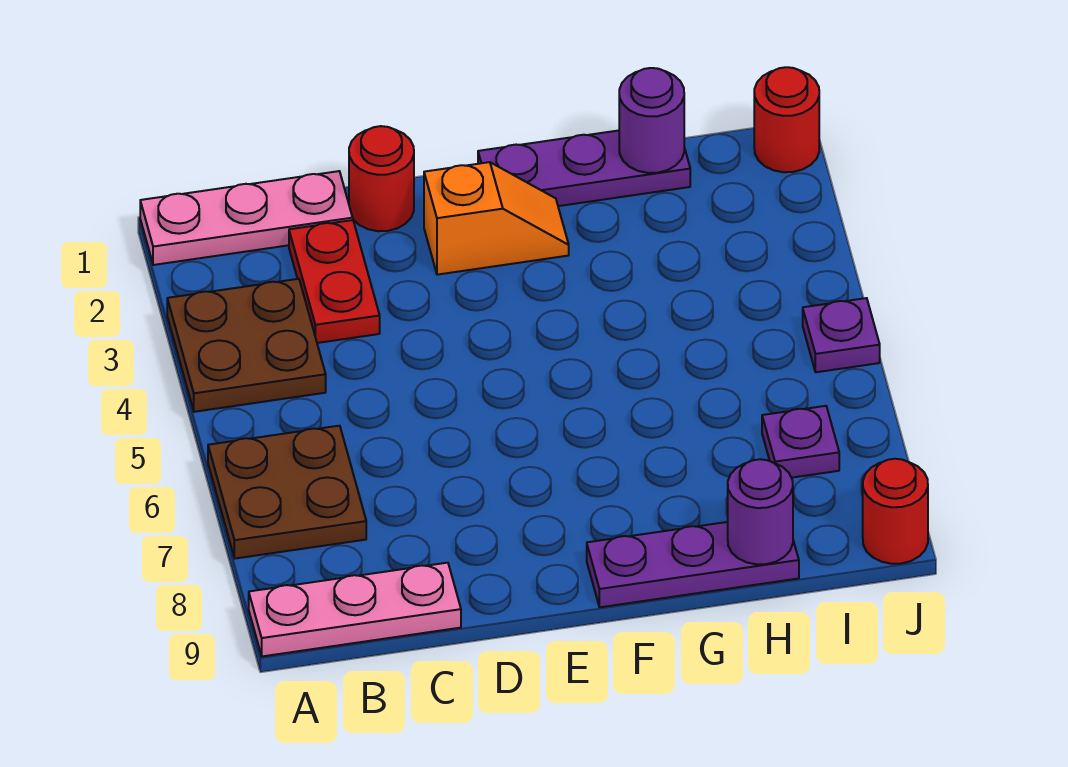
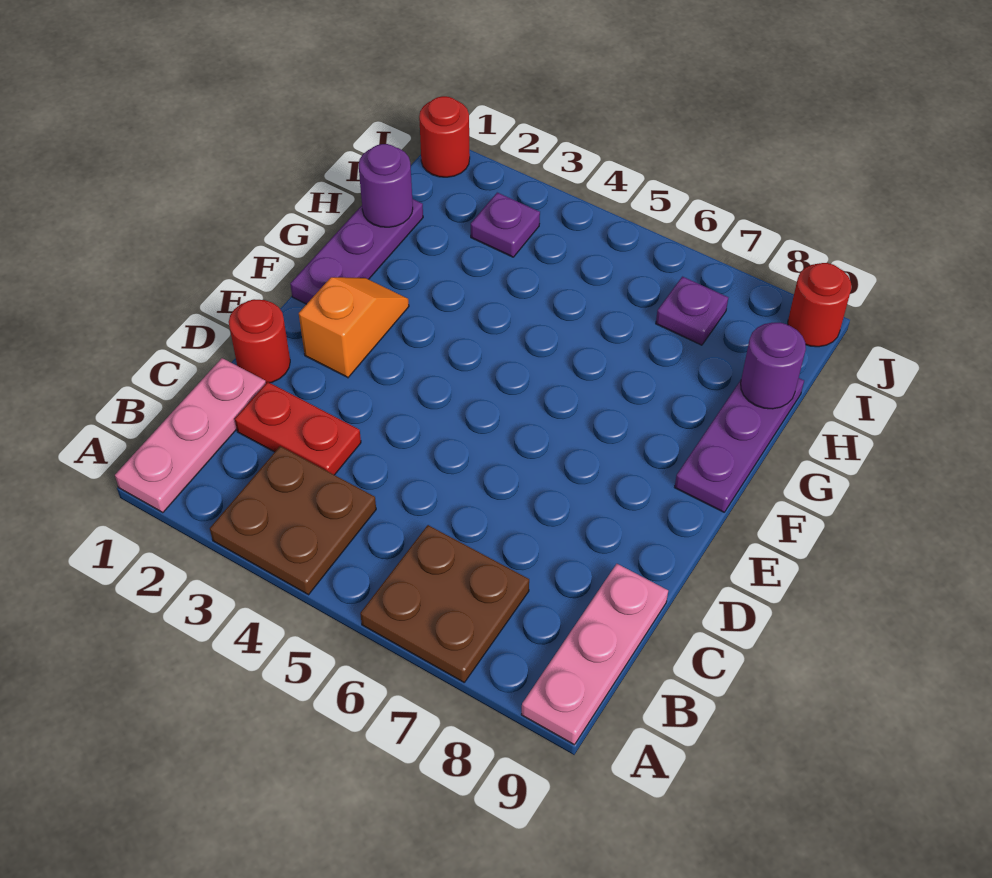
purple 1x1 plate [803,298,880,372] -> purple 1x1 plate moved to [471,193,540,257]

